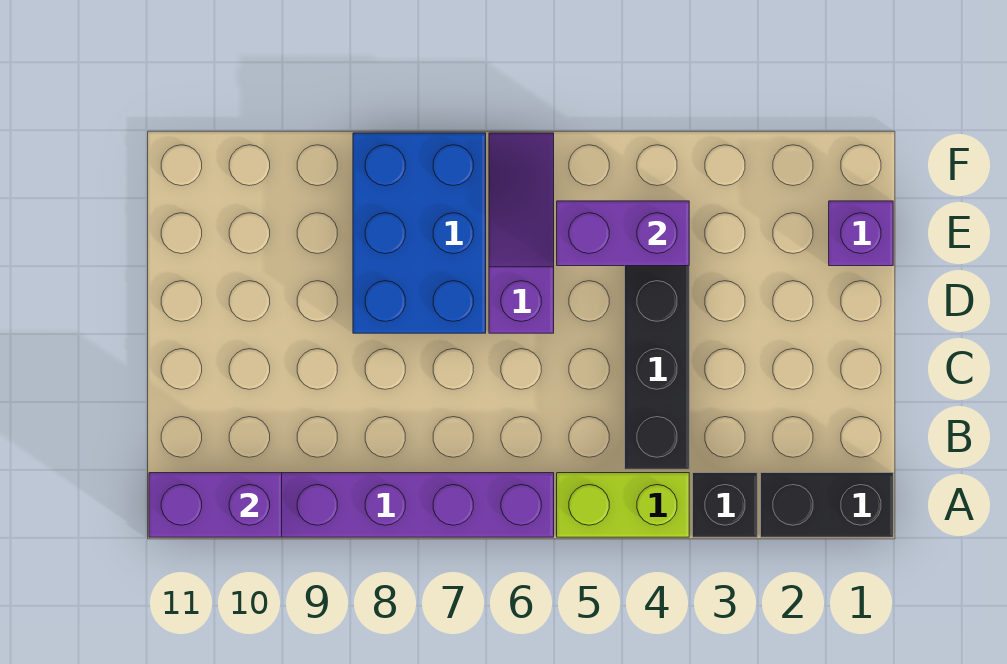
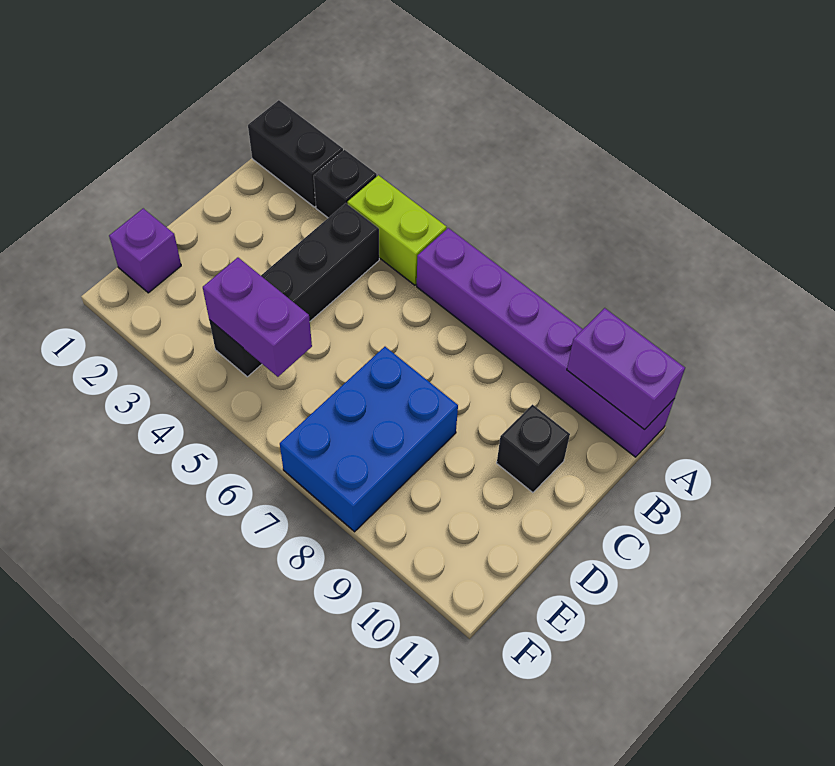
none -> black 1x1 brick [497,405,570,493]
purple 1x3 slope [489,133,554,333] -> none

